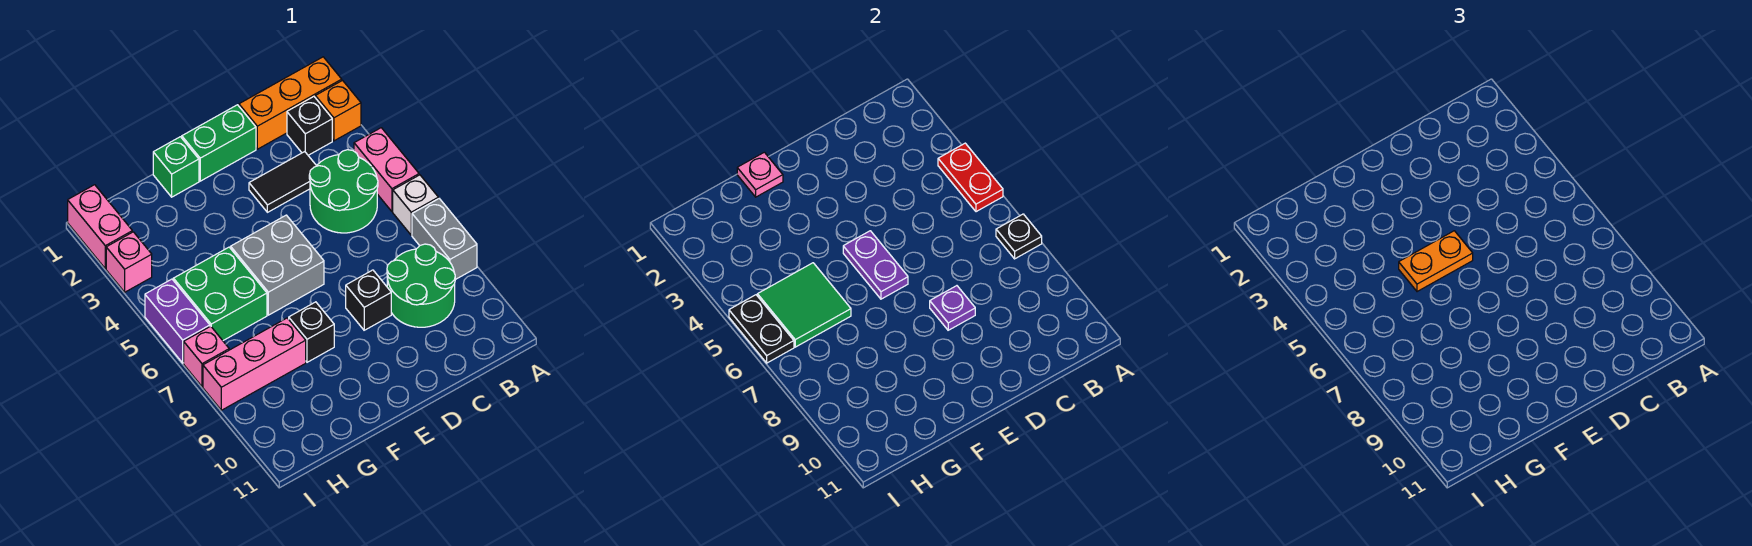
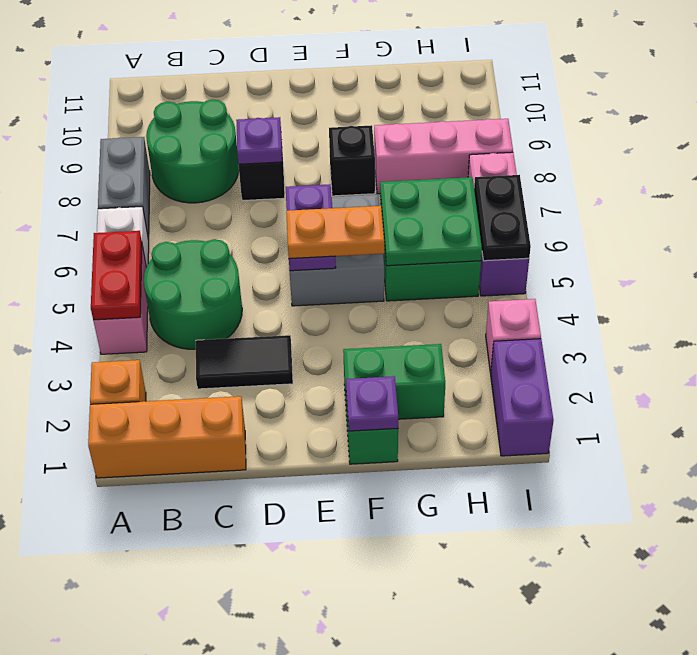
black 1x1 plate [996,214,1042,259] -> none
black 1x1 brick [287,97,332,155] -> none
green 1x2 brick [182,105,256,181] -> green 1x2 brick moved to [343,344,445,419]
pink 1x1 plate [737,152,783,197] -> purple 1x1 plate [346,376,398,431]
green 2x2 tile [757,263,851,347] -> green 2x2 plate [380,177,482,266]
pink 1x2 brick [68,185,132,269] -> purple 1x2 brick [491,339,554,456]

